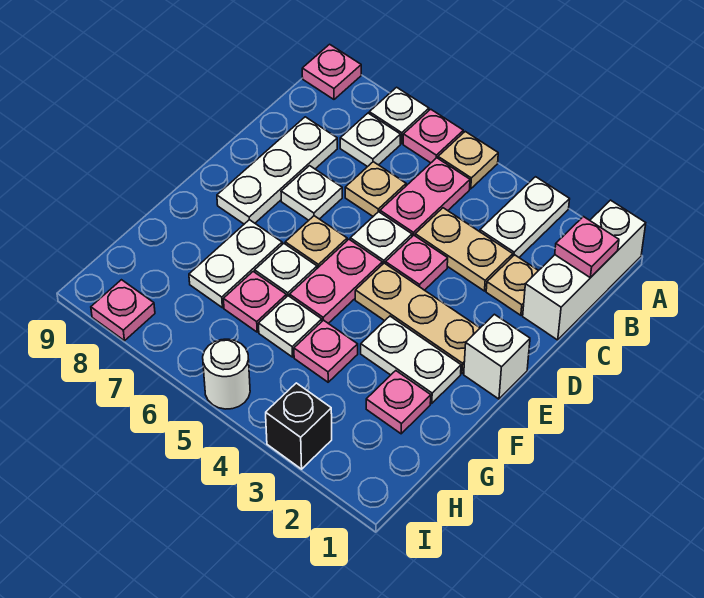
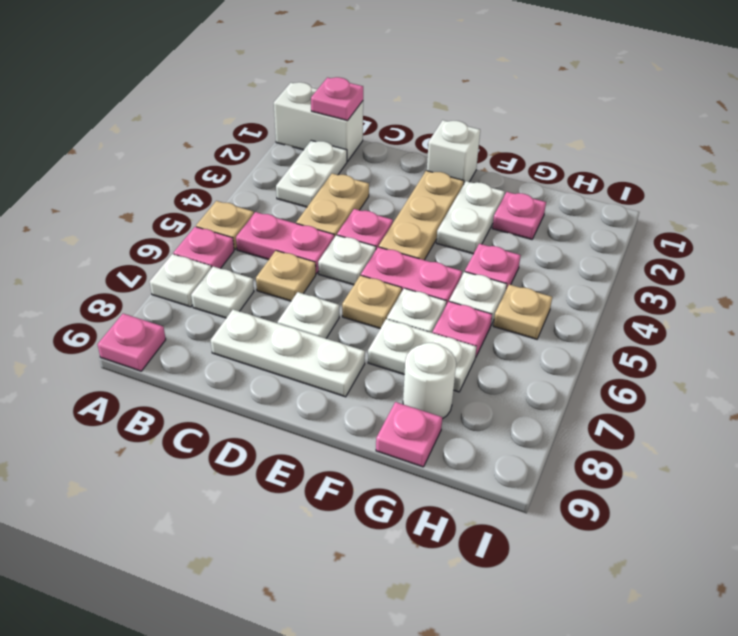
white 1x3 brick [523,200,646,340] -> white 1x2 brick [274,82,363,162]
white 1x2 plate [480,177,570,257] -> white 1x2 plate turned to [276,140,347,207]
tan 1x1 plate [486,255,538,315] -> tan 1x1 plate moved to [493,284,552,339]
black 1x1 brick [266,383,332,469] -> none
white 1x1 round brick [203,339,250,409] -> white 1x1 round brick moved to [403,343,456,419]
pink 1x1 plate [91,280,155,341] -> pink 1x1 plate moved to [376,402,442,467]

